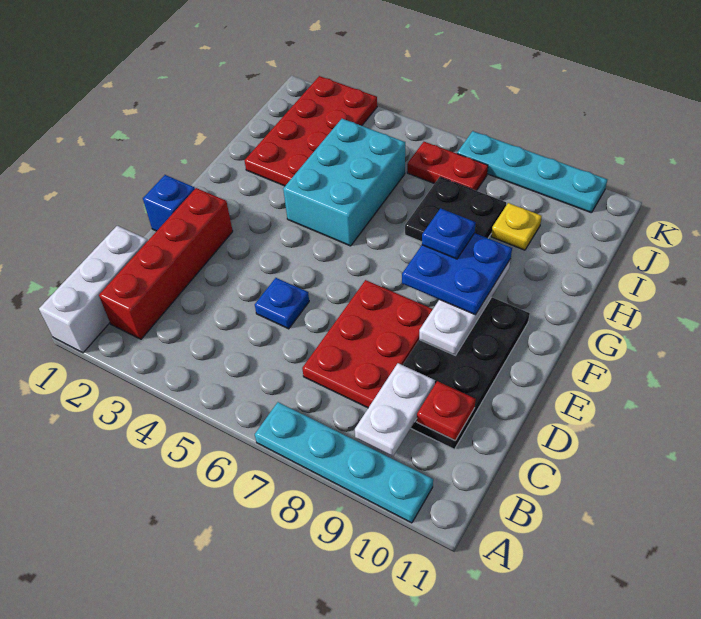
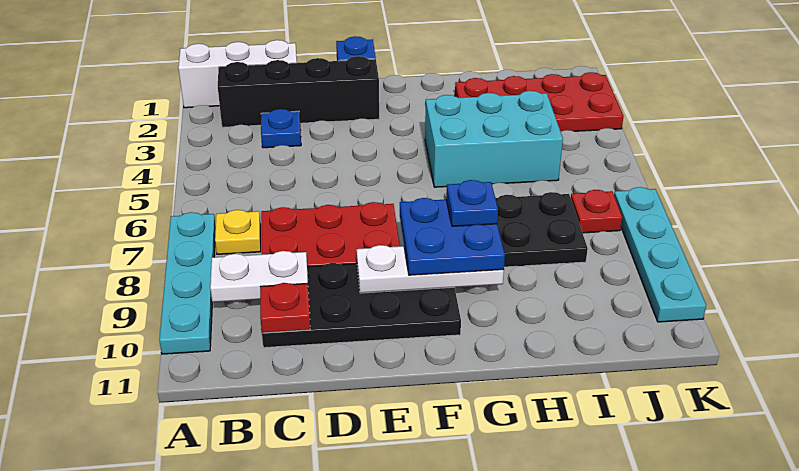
red 1x4 brick [99,188,233,339] -> black 1x4 brick [218,56,379,127]
blue 1x1 plate [255,278,309,329] -> blue 1x1 plate moved to [261,109,301,148]
yellow 1x1 plate [491,203,542,250] -> yellow 1x1 plate moved to [215,210,261,254]
red 1x2 plate [407,142,488,191] -> red 1x1 plate [571,190,622,233]

